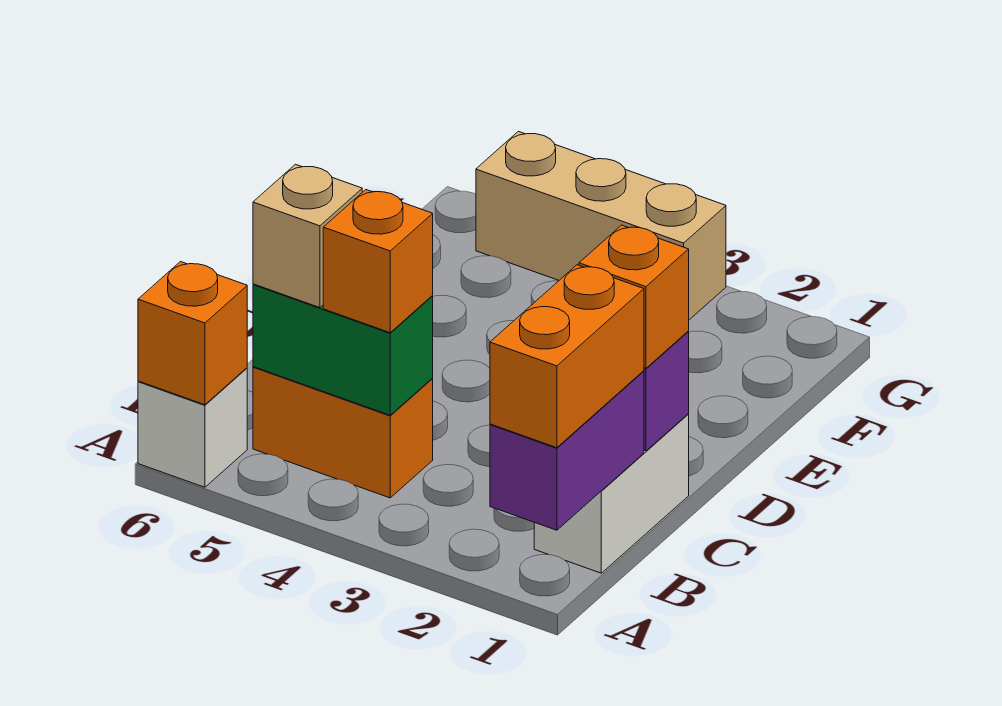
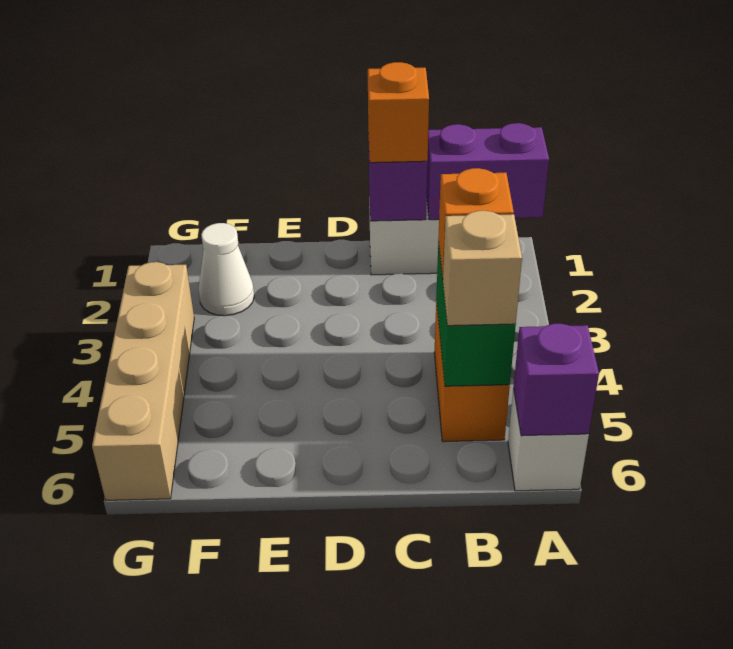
orange 1x2 brick [490,265,644,448] -> none
orange 1x1 brick [138,262,247,405] -> purple 1x1 brick [514,324,599,436]
none -> white 1x1 cone [198,223,254,316]
tan 1x3 brick [476,131,726,320] -> tan 1x4 brick [92,262,194,500]

